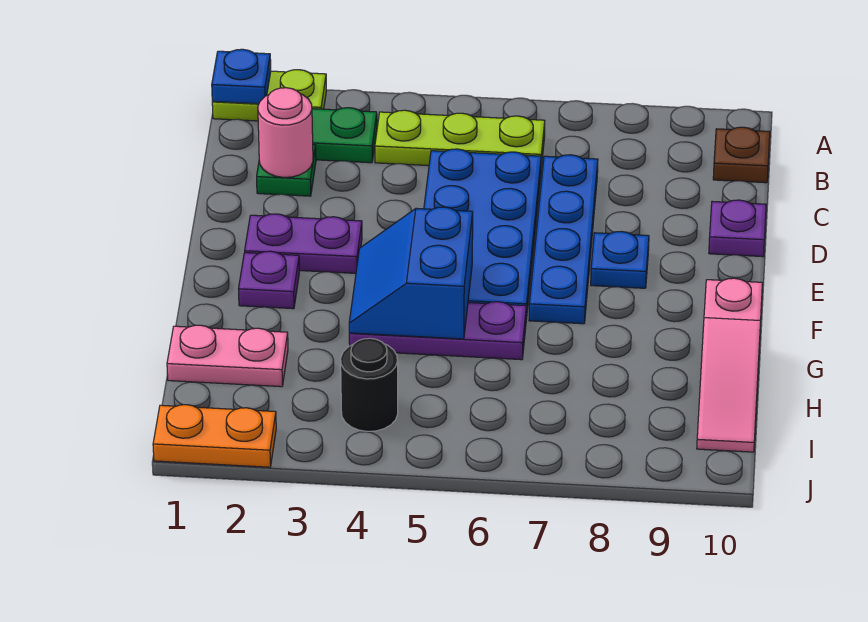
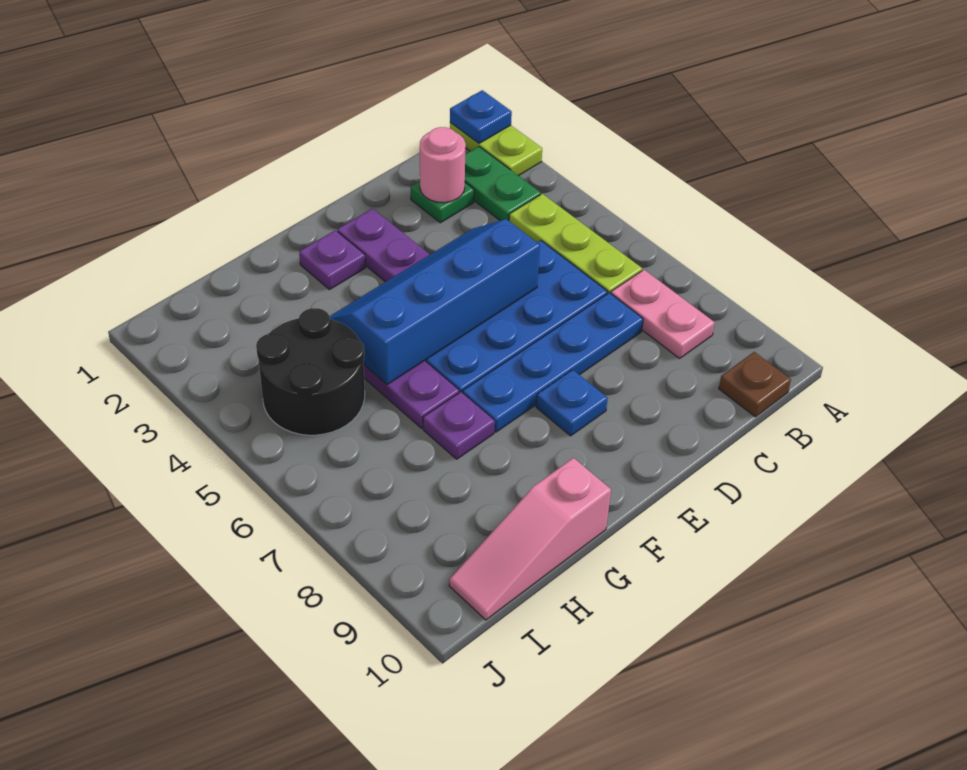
purple 1x1 plate [709,200,766,257] -> purple 1x1 plate moved to [423,392,495,459]
blue 2x2 slope [349,207,473,339] -> blue 2x4 slope [330,219,540,385]
pink 1x2 plate [167,325,288,387] -> pink 1x2 plate moved to [611,270,715,358]
black 1x1 round brick [341,338,398,431] -> black 2x2 round brick [256,308,365,435]
orange 1x2 plate [153,405,276,467] -> none

